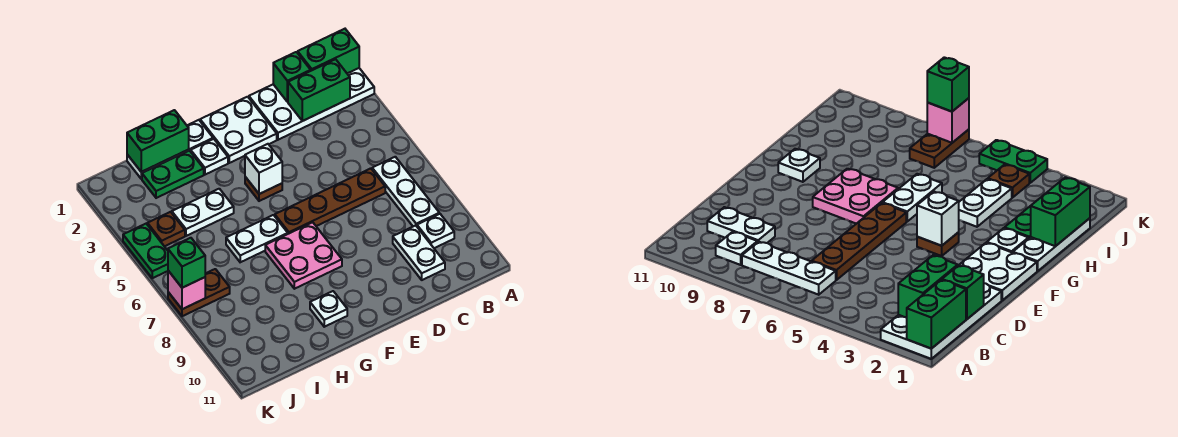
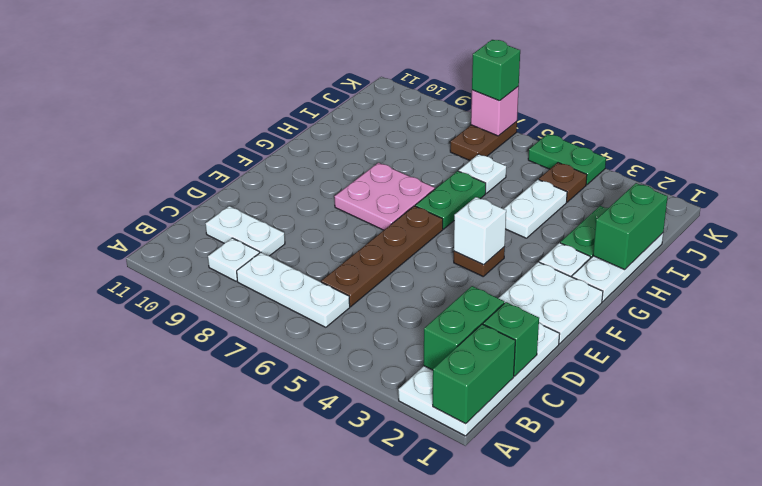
white 1x2 plate [226,215,288,262] -> green 1x2 plate [415,171,486,229]
white 1x1 plate [310,291,347,327] -> white 1x1 plate moved to [459,154,506,193]

